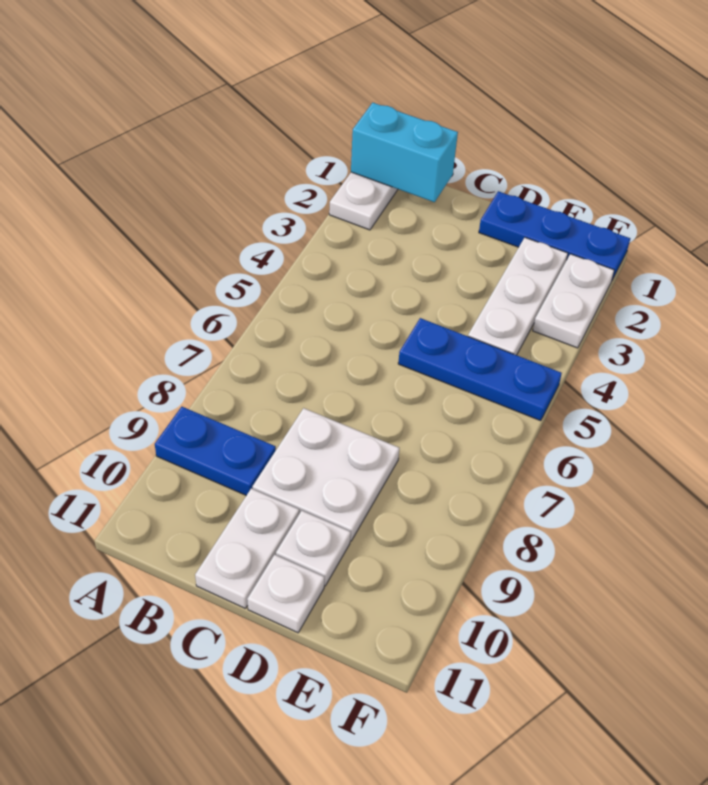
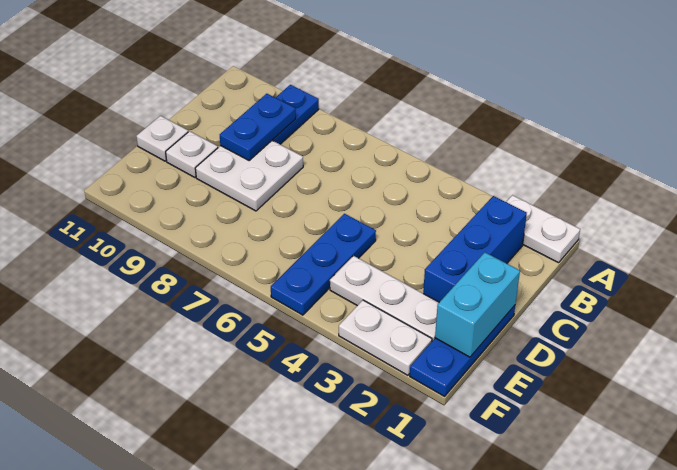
cyan 1x2 brick [351,103,458,202] -> cyan 1x2 brick moved to [435,252,520,357]
none -> blue 1x3 brick [423,196,527,302]
none -> blue 1x2 plate [220,94,296,160]
white 1x2 plate [195,489,299,609] -> none

